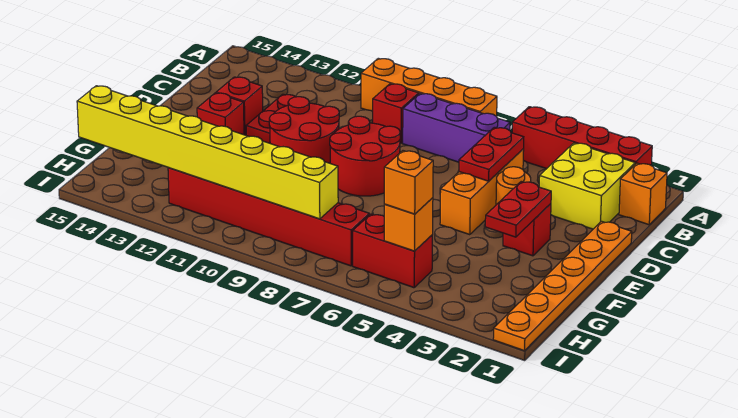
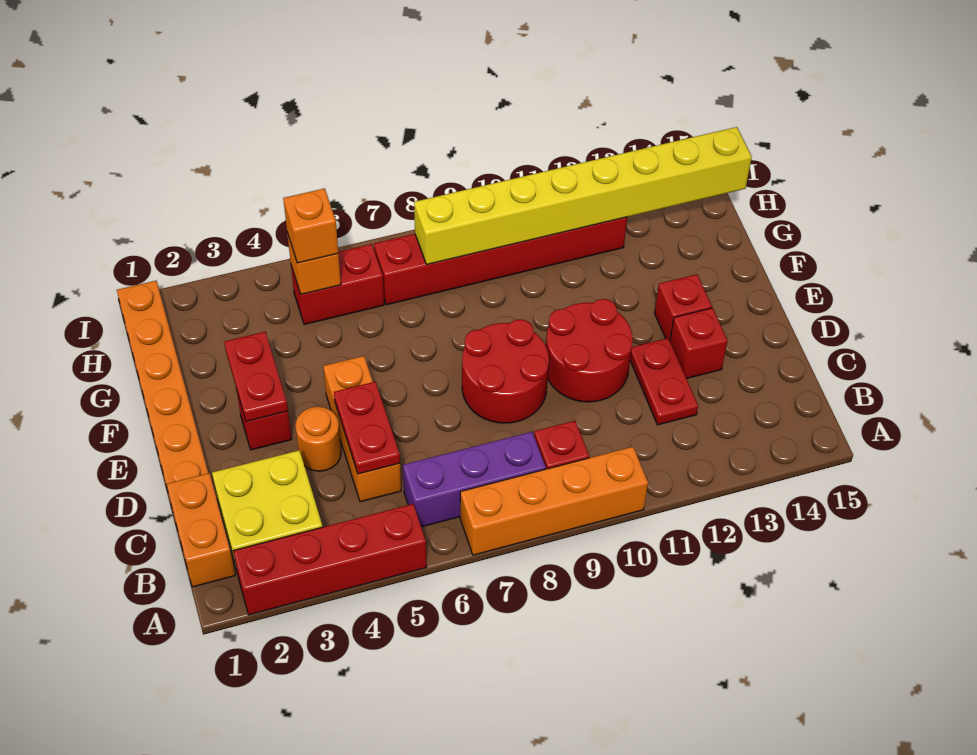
orange 1x1 brick [619,163,667,225] -> orange 1x2 brick [166,473,235,587]

